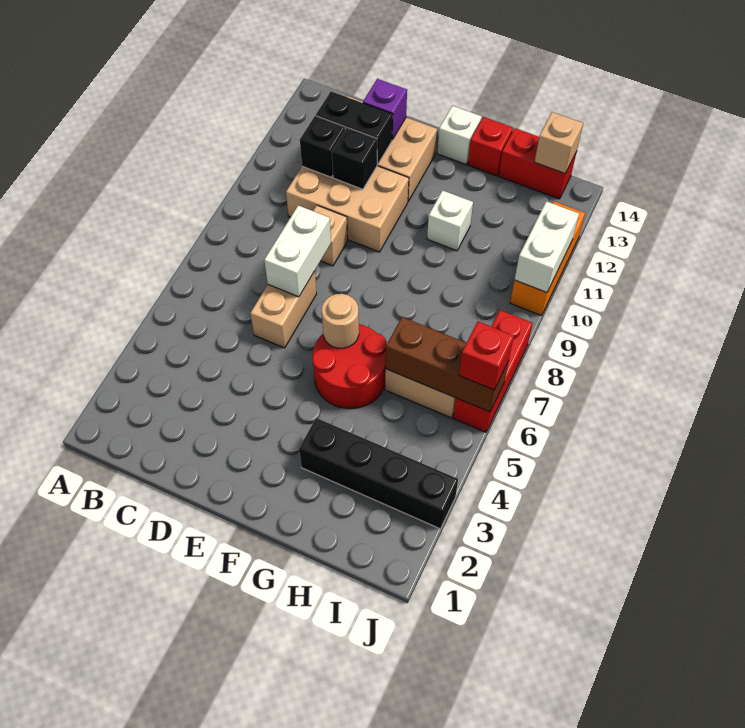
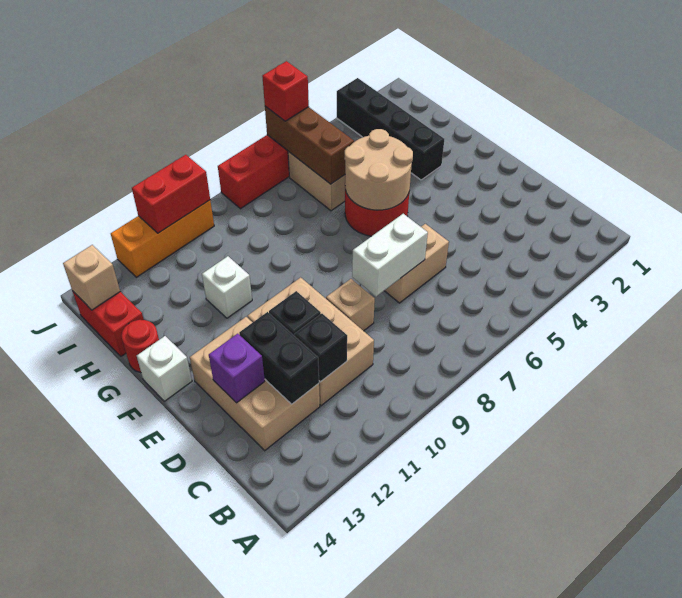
tan 1x1 round brick [322,294,359,348] -> tan 2x2 round brick [344,129,413,210]
red 1x1 brick [468,117,513,176] -> red 1x1 round brick [121,320,159,373]
white 1x2 brick [515,201,579,293] -> red 1x2 brick [132,155,210,233]

